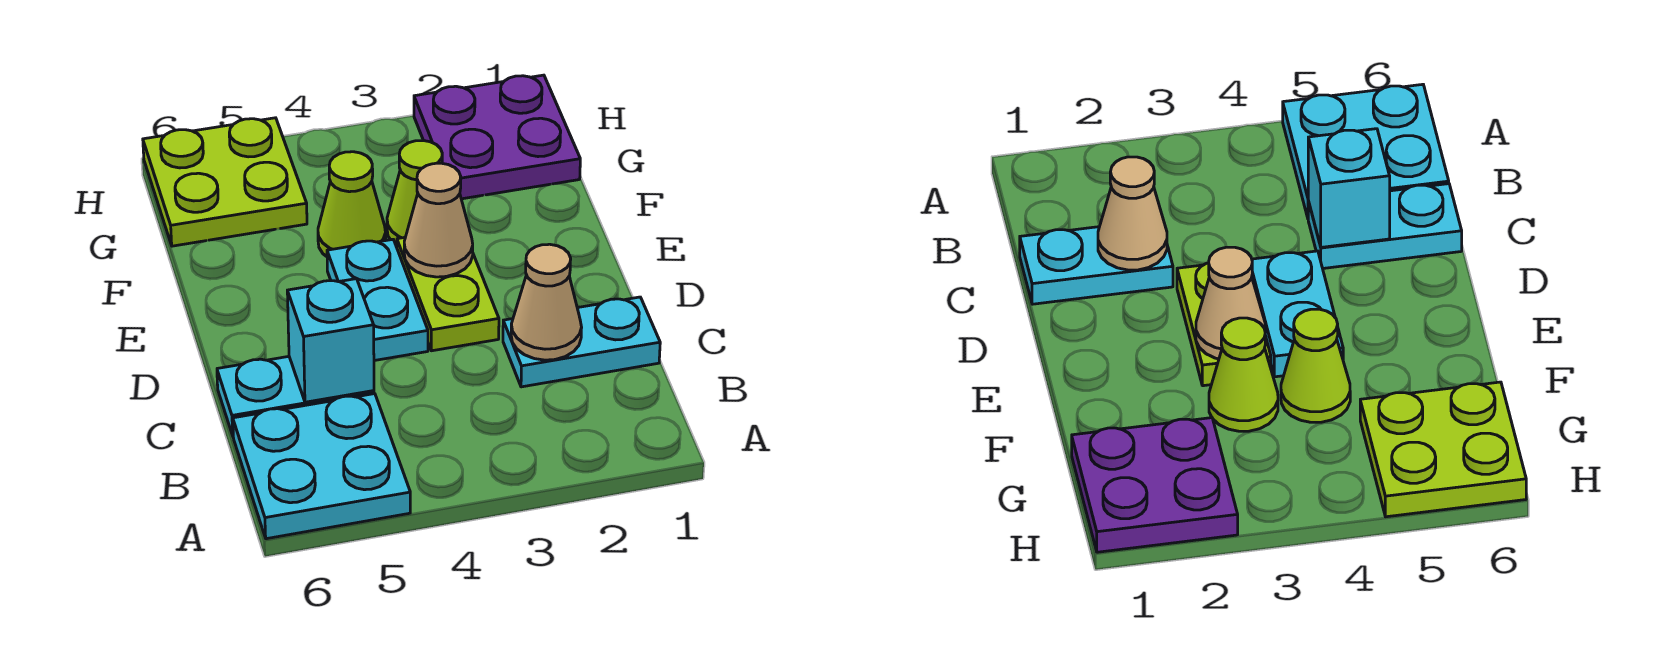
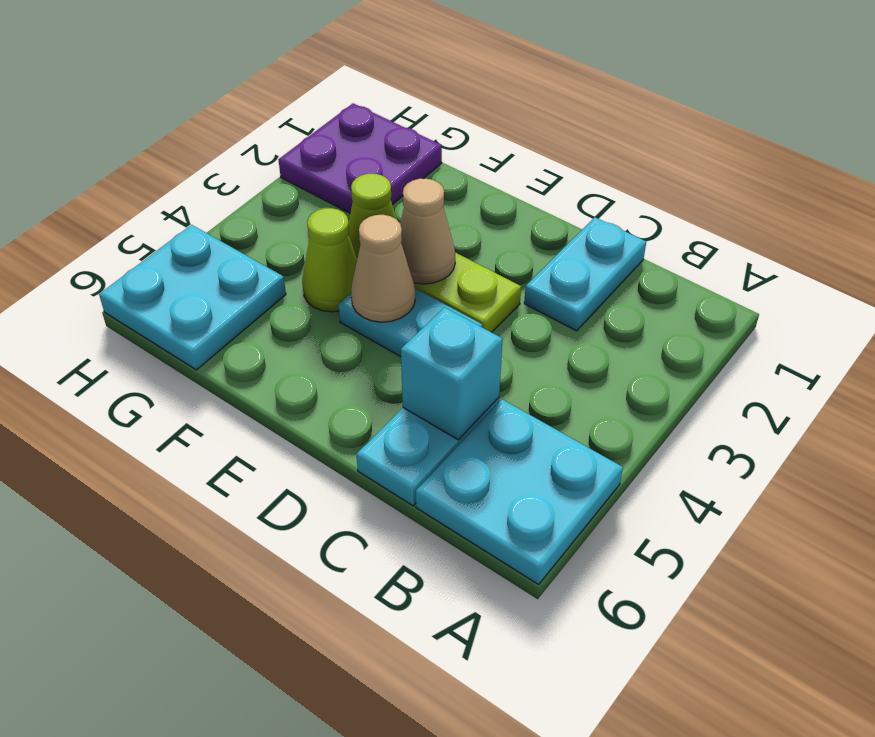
tan 1x1 cone [511,244,582,360] -> tan 1x1 cone moved to [351,215,415,322]
lime 2x2 plate [143,118,307,246] -> cyan 2x2 plate [99,225,286,370]

